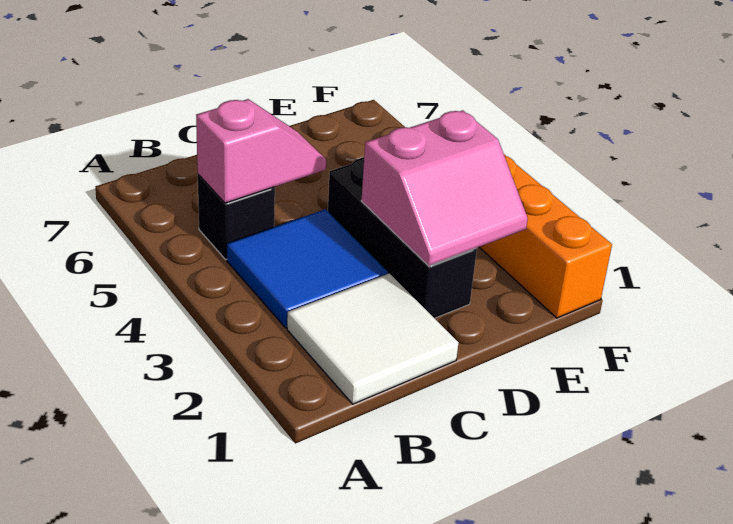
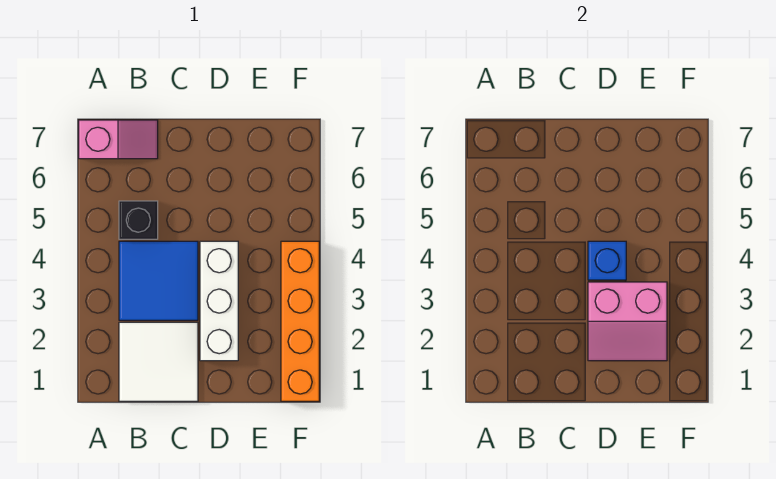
pink 1x2 slope [196,99,326,203] -> pink 1x2 slope moved to [79,120,158,159]
black 1x3 brick [328,157,477,318] -> white 1x3 brick [200,241,238,361]
none -> blue 1x1 brick [588,241,626,280]

